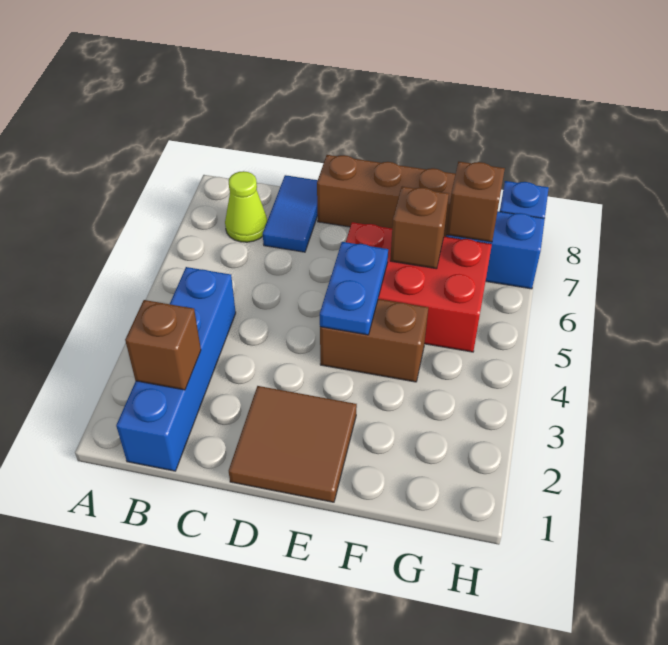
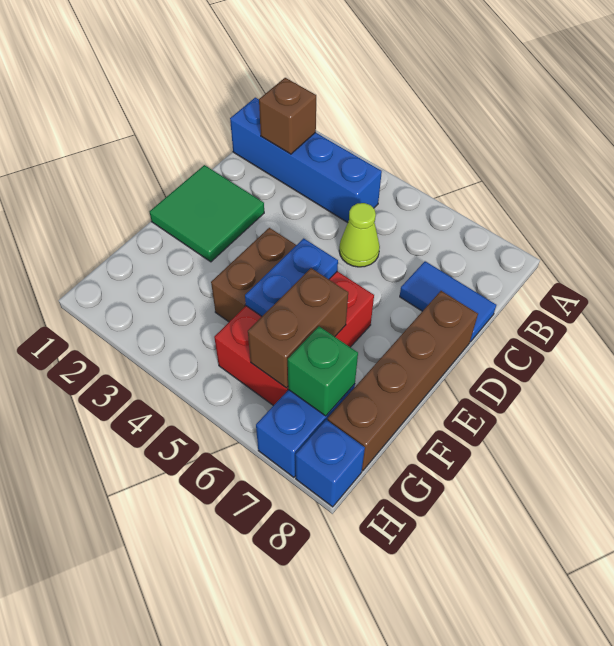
lime 1x1 cone [225,171,267,242] -> lime 1x1 cone moved to [339,203,380,267]
brown 2x2 tile [229,386,357,502] -> green 2x2 tile [150,165,264,262]
blue 1x2 plate [320,242,388,335] -> blue 1x2 plate turned to [245,238,338,316]
brown 1x1 brick [390,186,449,269] -> brown 1x2 brick [248,268,348,388]
brown 1x1 brick [447,162,505,242] -> green 1x1 brick [288,327,358,416]

